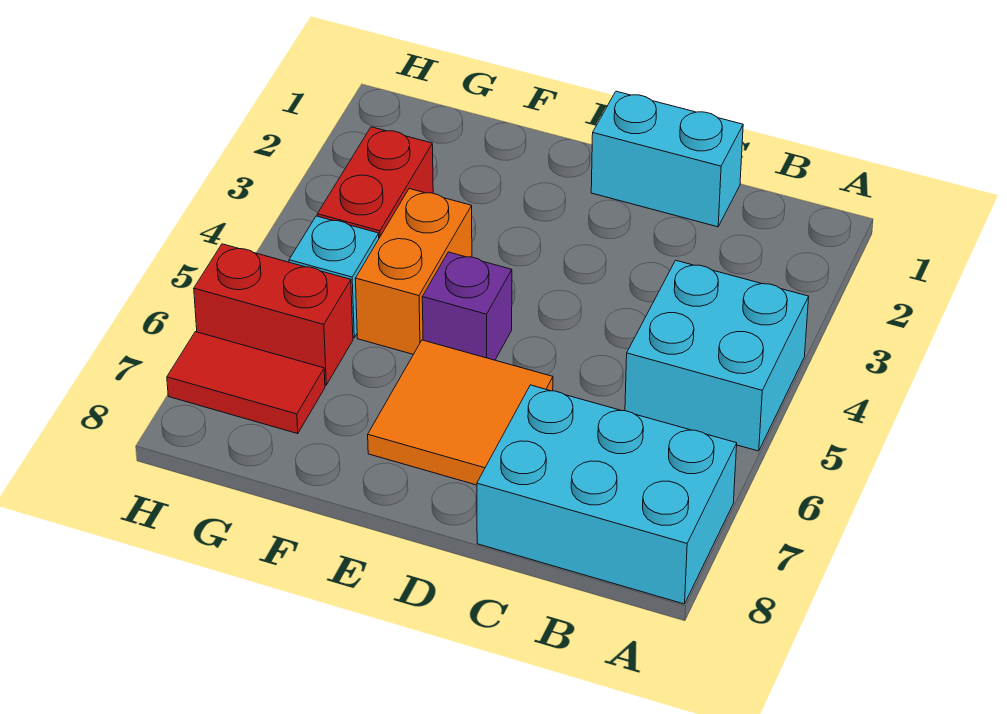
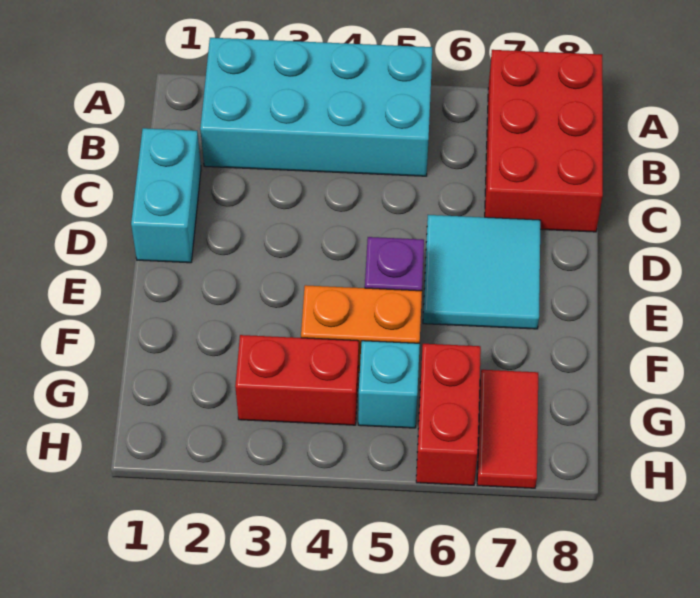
cyan 2x2 brick [625,260,809,451] -> cyan 2x4 brick [200,38,432,176]
cyan 2x3 brick [477,385,737,604] -> red 2x3 brick [485,50,603,232]
orange 2x2 tile [368,340,553,485] -> cyan 2x2 tile [423,215,540,329]

